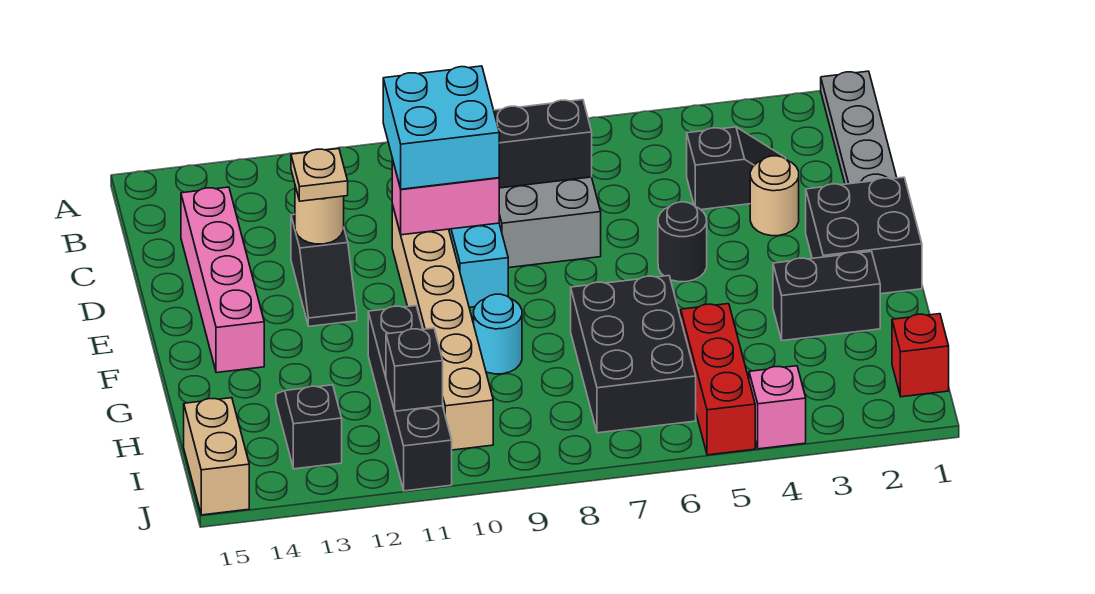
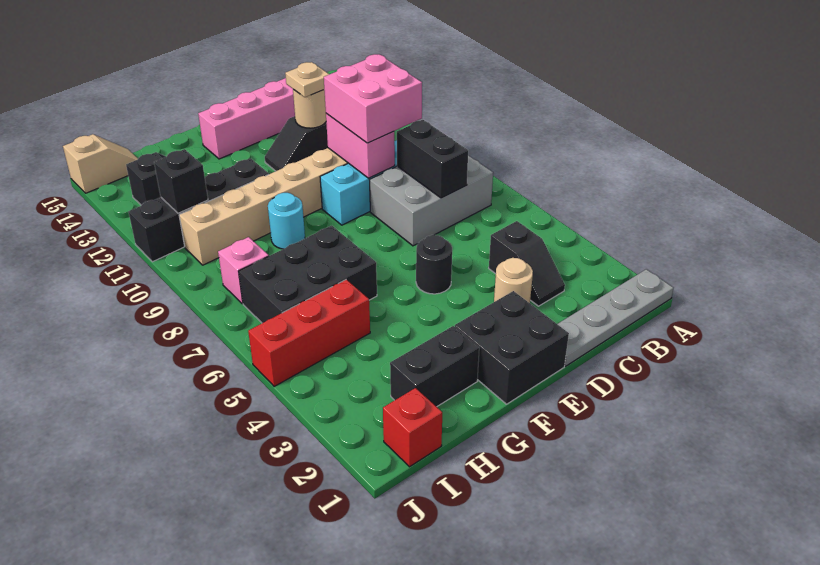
cyan 2x2 brick [383,66,499,189] -> pink 2x2 brick [324,54,422,143]
black 1x2 brick [773,252,880,341] -> black 1x2 brick turned to [390,326,479,407]
tan 1x2 brick [184,398,249,515] -> tan 1x2 slope [63,134,138,193]
pink 1x1 brick [749,366,806,449] -> pink 1x1 brick moved to [218,237,269,304]

